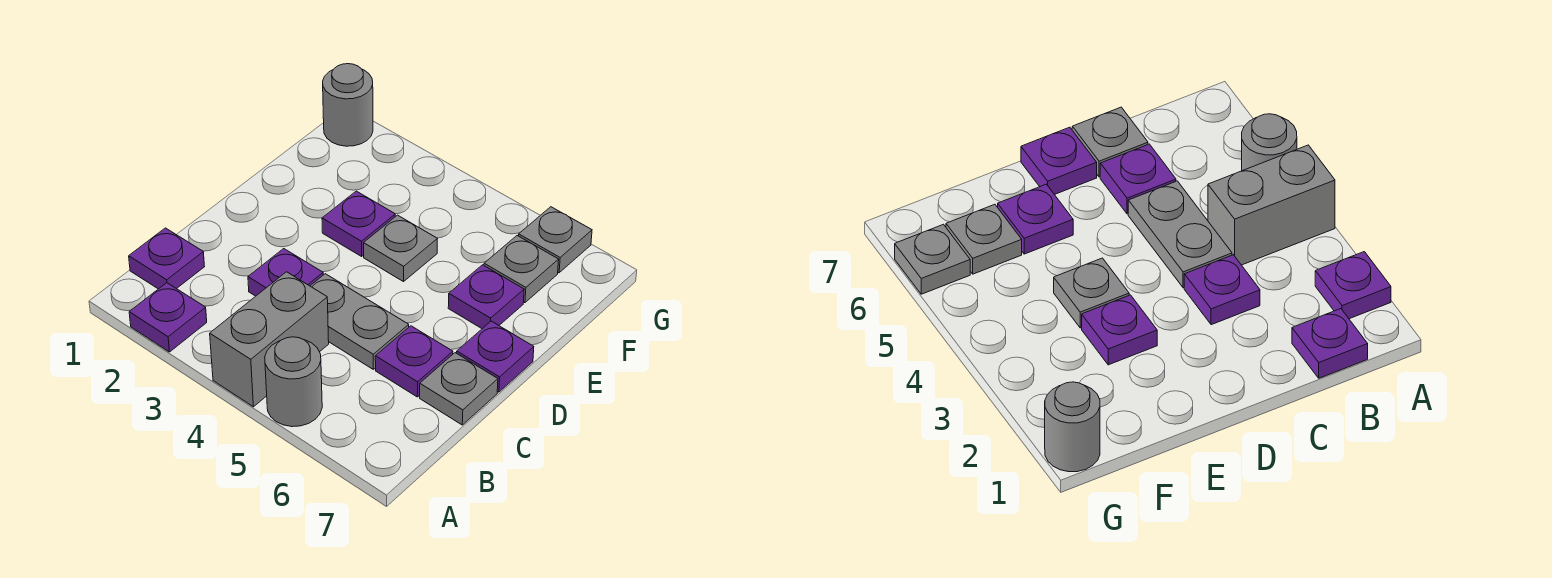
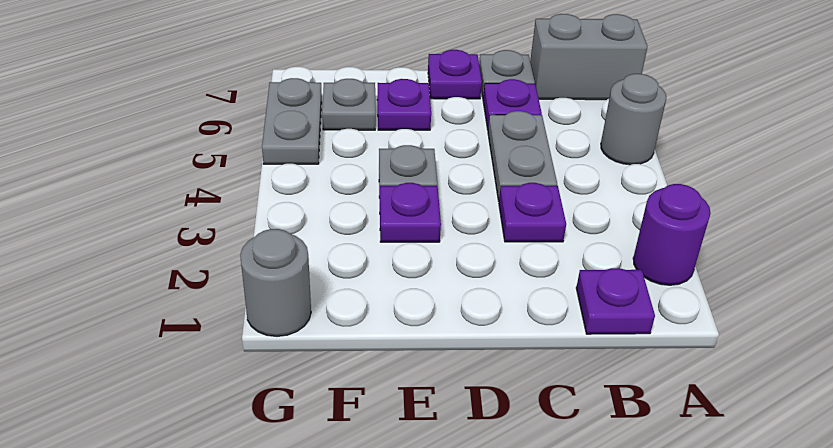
purple 1x1 plate [129,283,207,352] -> purple 1x1 round brick [633,184,711,285]
grey 1x2 brick [210,272,329,407] -> grey 1x2 brick moved to [530,14,648,100]
grey 1x1 plate [519,207,592,273] -> grey 1x2 plate [262,78,322,164]

